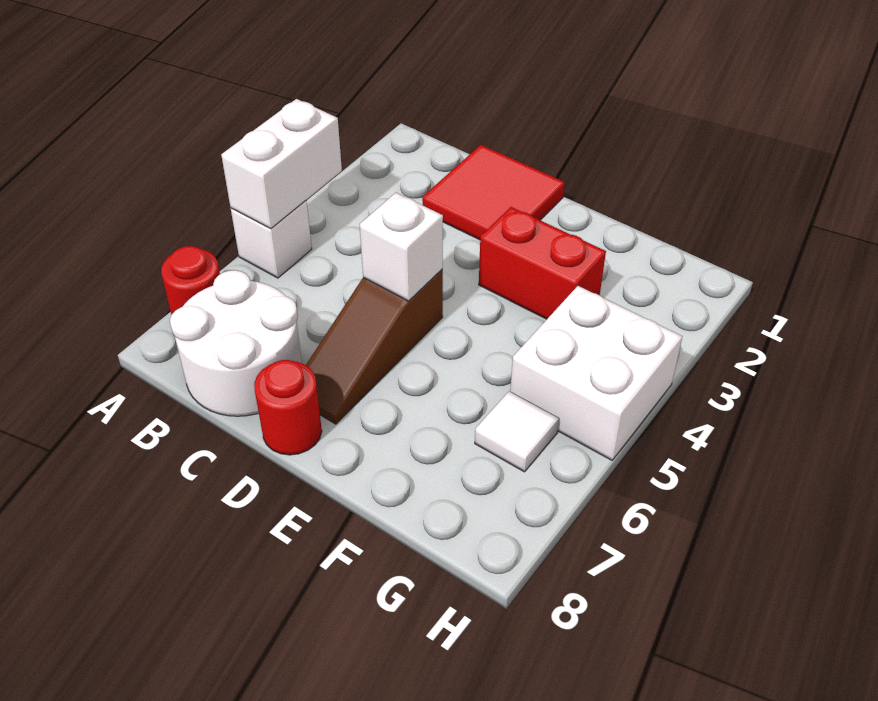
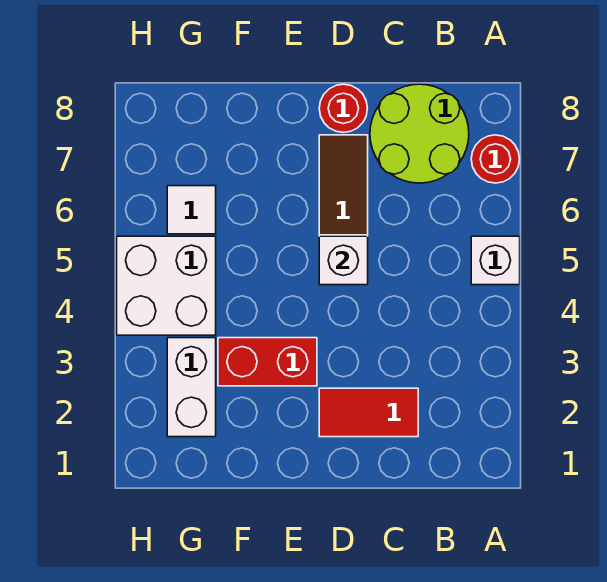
white 1x2 brick [221,99,342,229] -> white 1x2 brick moved to [167,338,216,437]
white 2x2 round brick [170,270,302,416] -> lime 2x2 round brick [370,84,469,183]
red 2x2 tile [422,145,565,240] -> red 1x2 tile [319,388,418,437]

